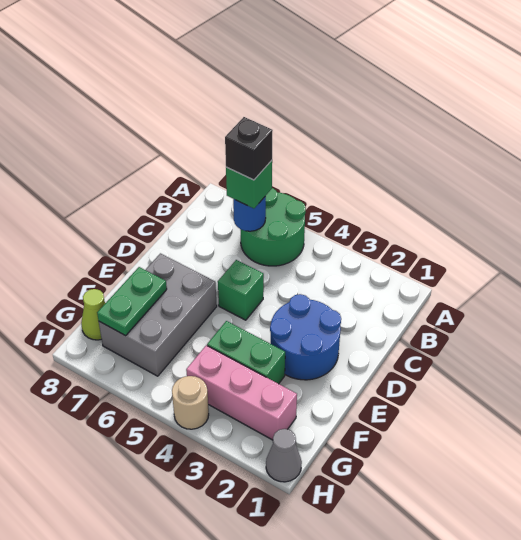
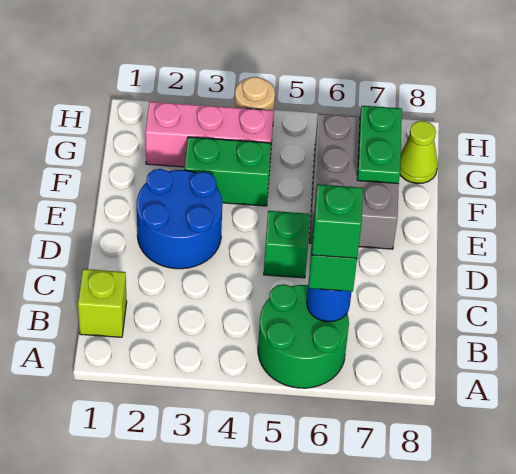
none -> lime 1x1 brick [78,269,127,337]
black 1x1 brick [225,117,273,180] -> green 1x1 brick [312,184,363,258]
grey 1x1 cone [266,429,302,482] -> none

